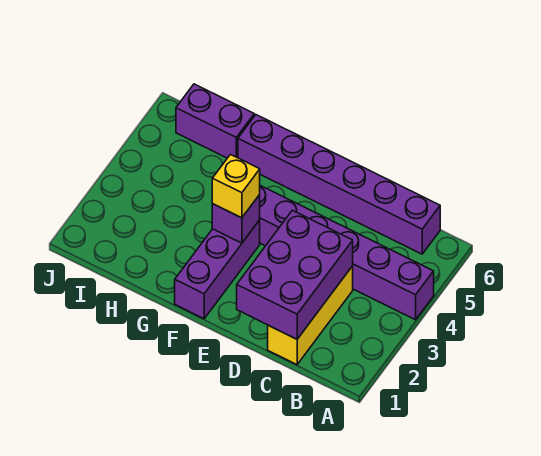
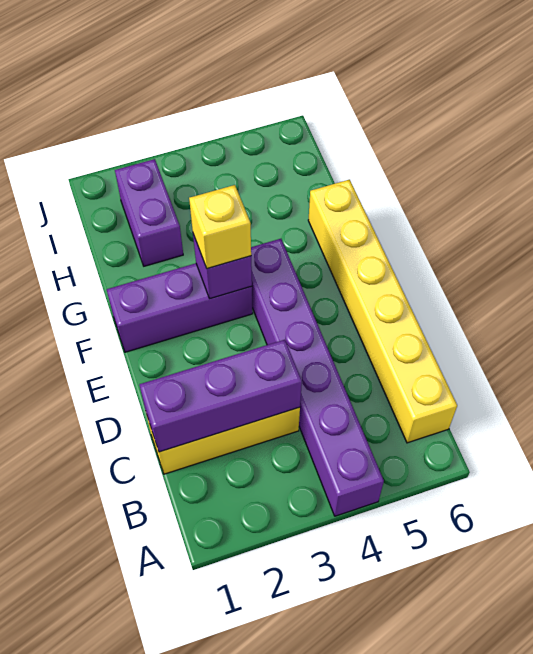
purple 1x6 brick [238,115,440,254] -> yellow 1x6 brick [308,180,457,443]
purple 2x3 brick [237,210,353,339] -> purple 1x3 brick [139,340,302,452]
purple 1x2 brick [176,84,254,158] -> purple 1x2 brick moved to [115,159,183,266]

